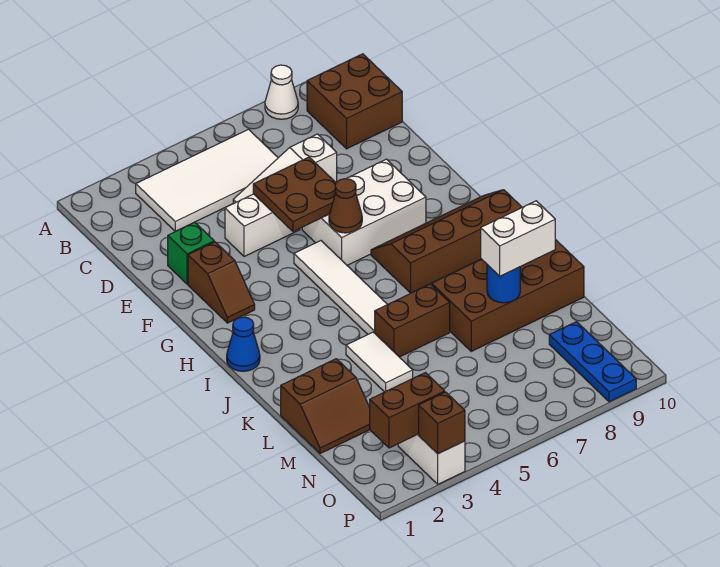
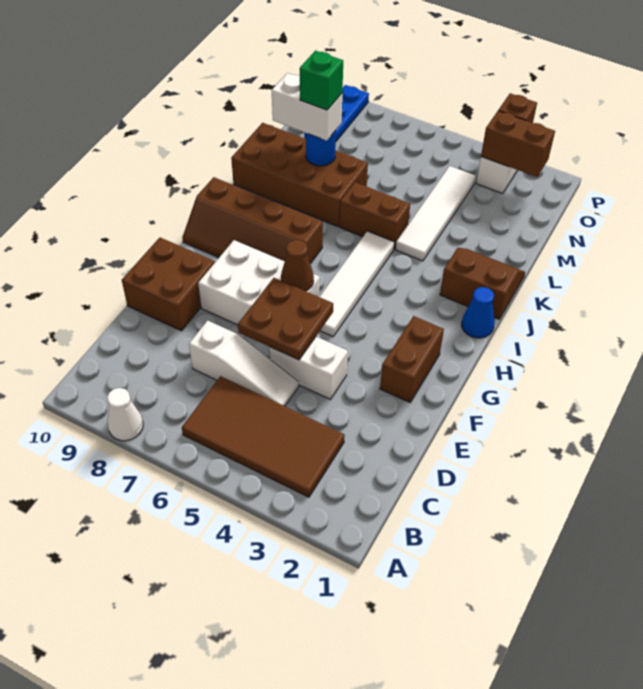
white 2x4 tile [136,129,278,231] -> brown 2x4 tile [182,376,345,497]
brown 2x2 brick [307,54,402,149] -> brown 2x2 brick moved to [122,238,215,331]
green 1x1 brick [168,222,214,284] -> green 1x1 brick moved to [300,51,343,110]
brown 1x2 slope [188,242,255,323] -> brown 1x2 brick [380,316,444,402]
white 1x2 tile [346,332,413,392] -> white 1x4 tile [396,166,476,261]
brown 2x2 slope [281,359,370,454] -> brown 2x2 slope moved to [440,248,525,319]

